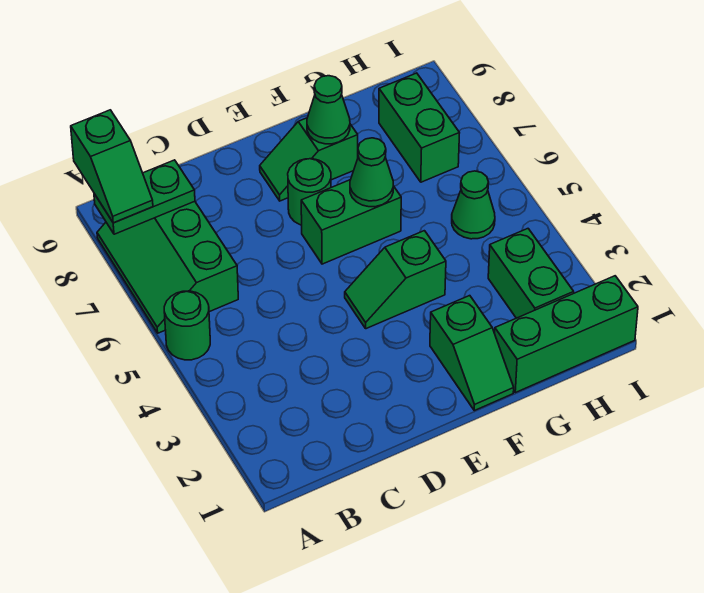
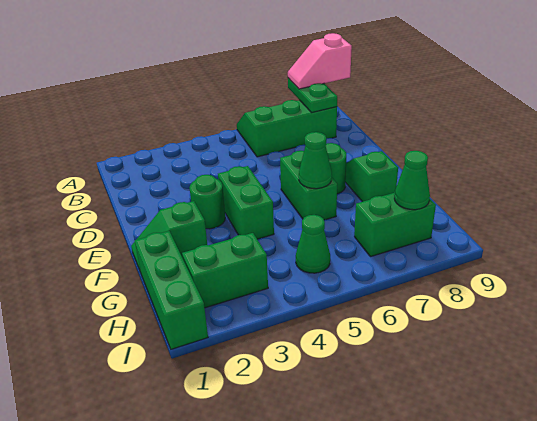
green 1x1 round brick [164,291,210,360] -> green 1x1 round brick moved to [189,175,225,229]
green 1x2 slope [71,110,153,223] -> pink 1x2 slope [288,33,352,89]
green 1x2 slope [345,231,446,329] -> green 1x2 brick [218,166,274,239]
green 1x1 cone [307,76,350,144] -> green 1x1 cone moved to [394,151,430,210]

